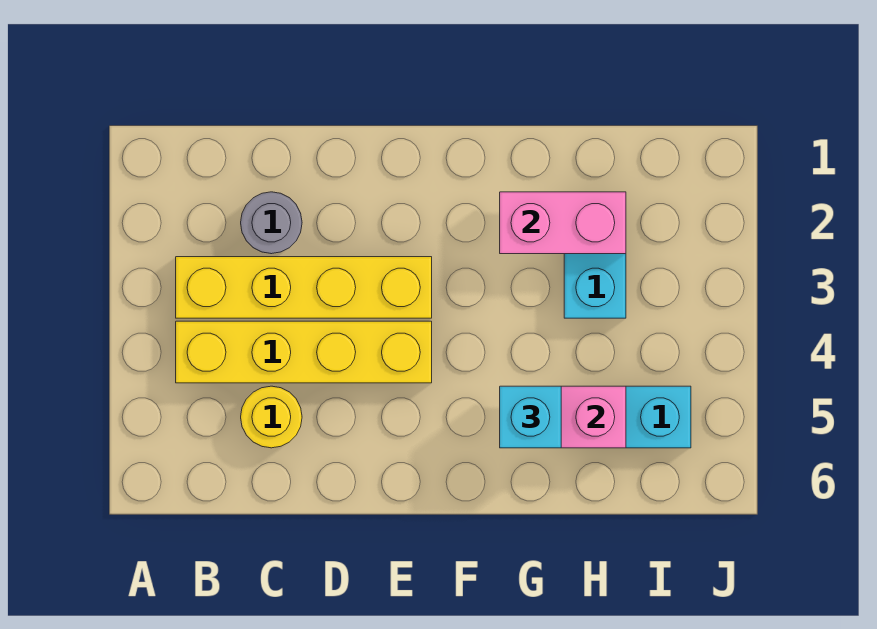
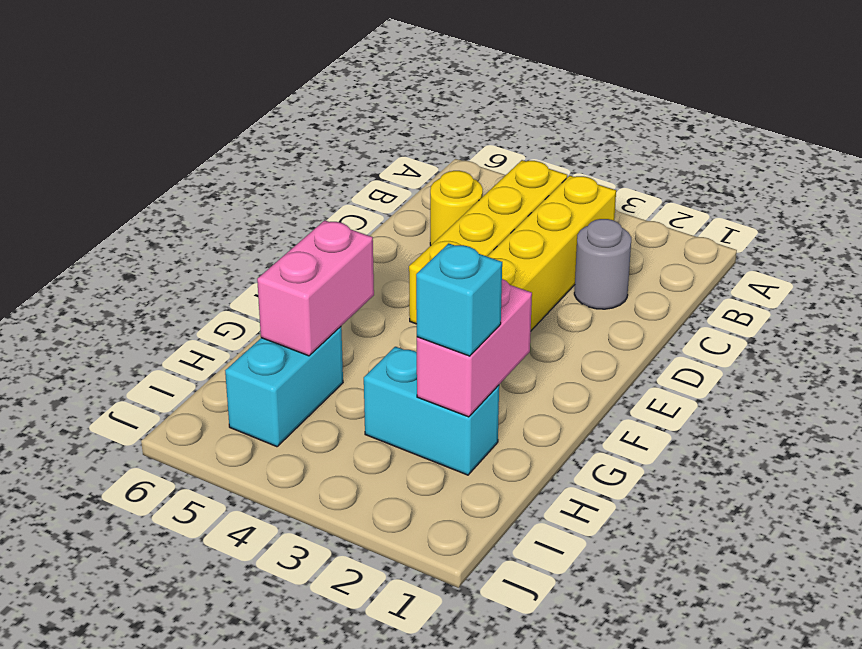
cyan 1x1 brick [500,386,561,448] -> cyan 1x1 brick moved to [416,243,502,356]

